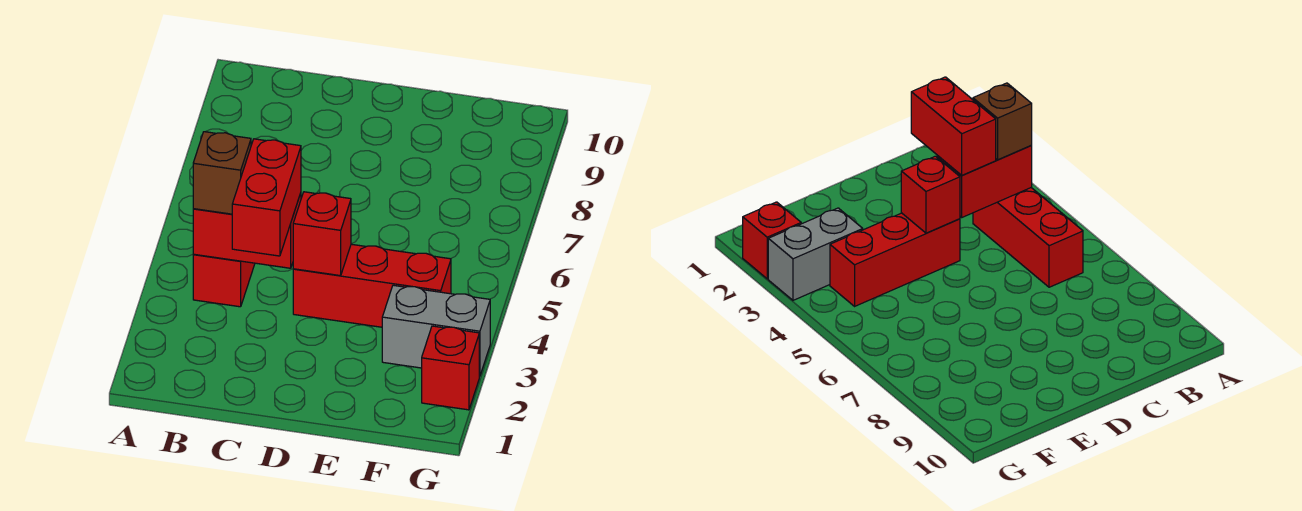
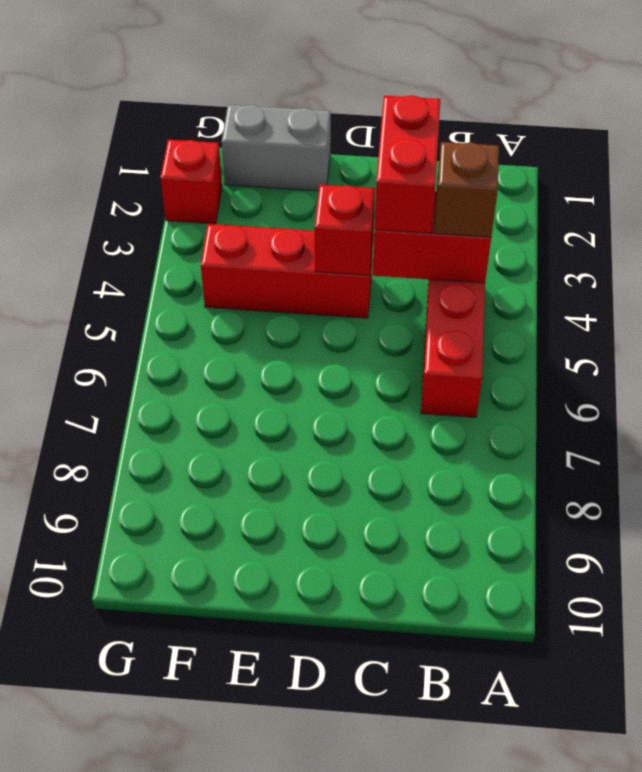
grey 1x2 brick [382,285,490,376] -> grey 1x2 brick moved to [222,105,331,191]

